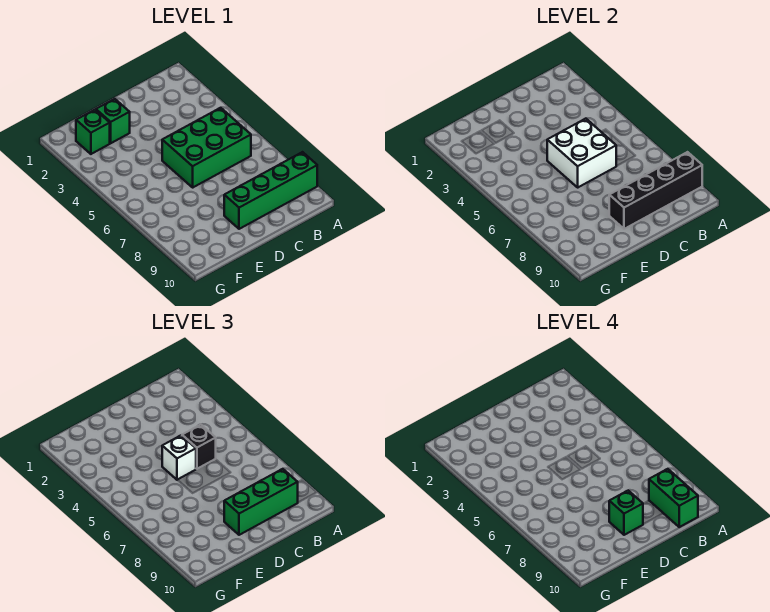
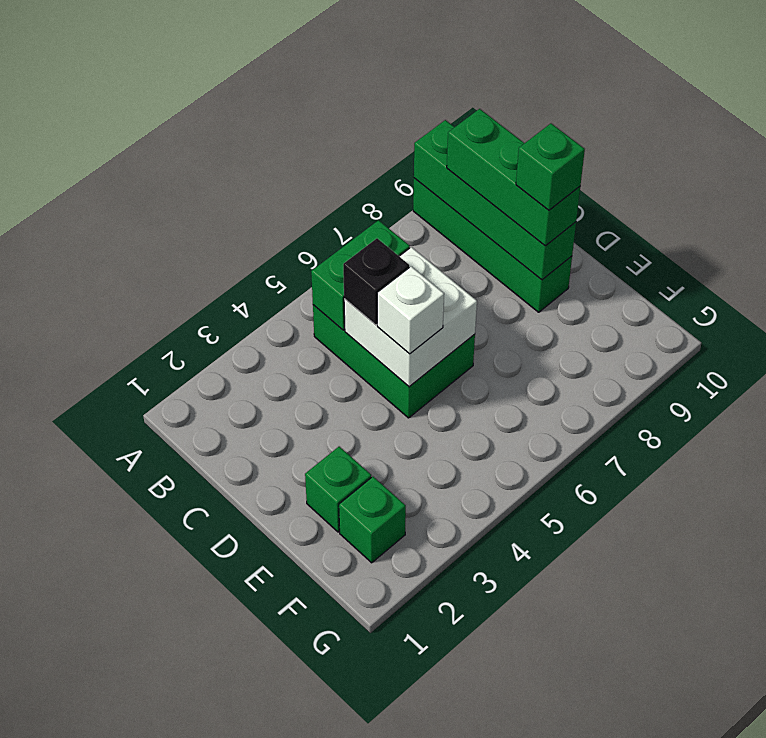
black 1x4 brick [609,152,702,229] -> green 1x4 brick [414,120,576,280]
green 1x2 brick [649,469,698,527] -> green 1x2 brick moved to [311,220,410,330]

